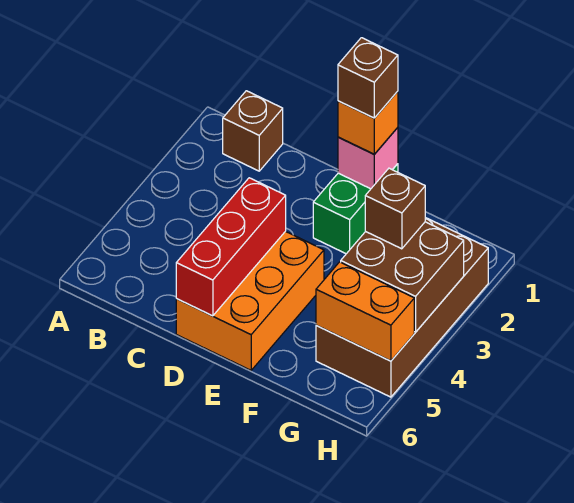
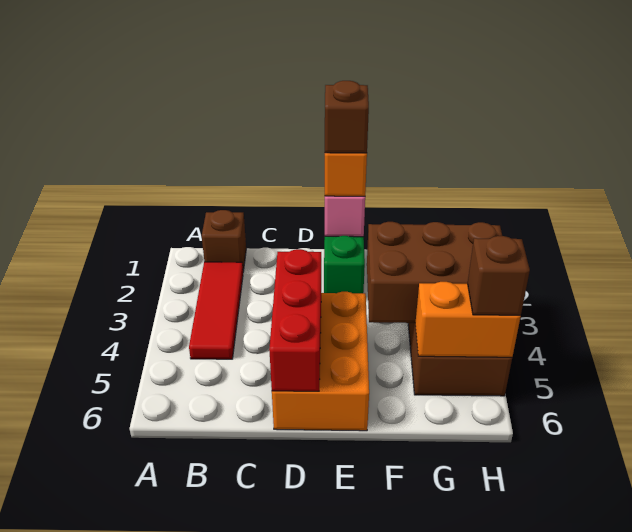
none -> red 1x3 tile [189,262,243,359]
brown 2x2 brick [341,222,464,332] -> brown 2x3 brick [367,222,502,323]
brown 1x1 brick [365,168,425,249] -> brown 1x1 brick moved to [468,236,530,316]

